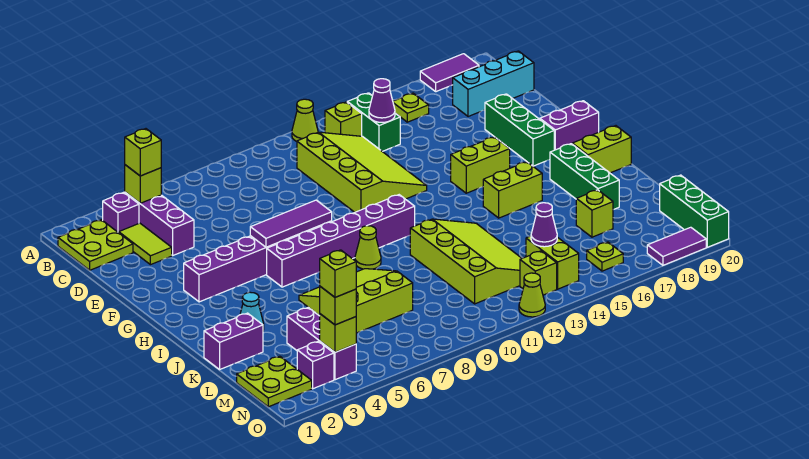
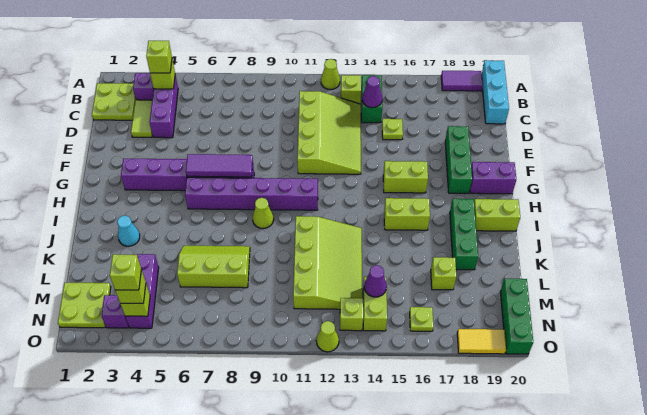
lime 1x1 plate [393,93,429,122] -> lime 1x1 plate moved to [382,119,403,140]
cyan 1x3 brick [453,51,534,117] -> cyan 1x3 brick turned to [482,60,509,124]
lime 3x3 slope [299,269,413,333] -> lime 2x3 slope [177,246,250,288]
purple 1x2 brick [204,313,263,369] -> none
purple 1x2 tile [647,227,706,265] -> yellow 1x2 tile [457,329,506,354]

